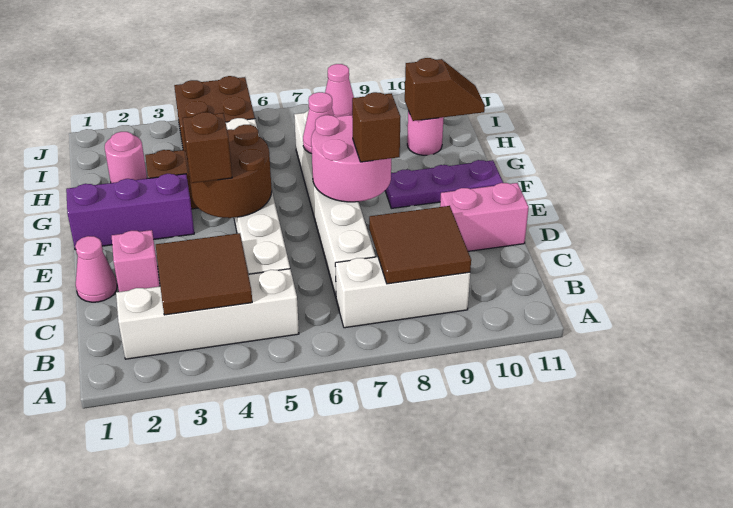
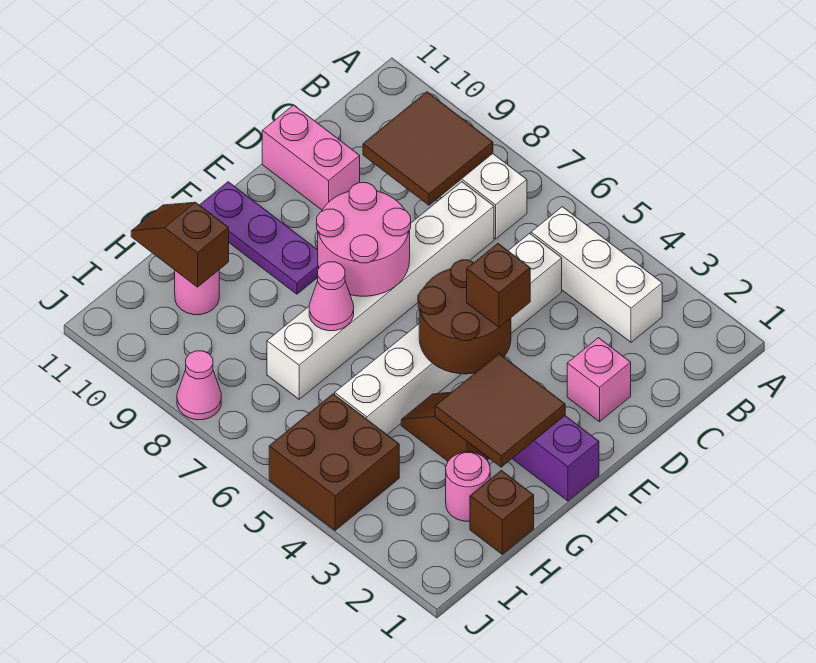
white 1x4 brick [116,269,299,359] -> white 1x3 brick [531,207,662,342]
brown 2x2 tile [156,233,252,315] -> brown 2x2 tile moved to [435,354,565,467]
pink 1x1 cone [75,236,117,302] -> none
brown 1x1 brick [352,92,401,162] -> brown 1x1 brick moved to [470,470,534,554]

